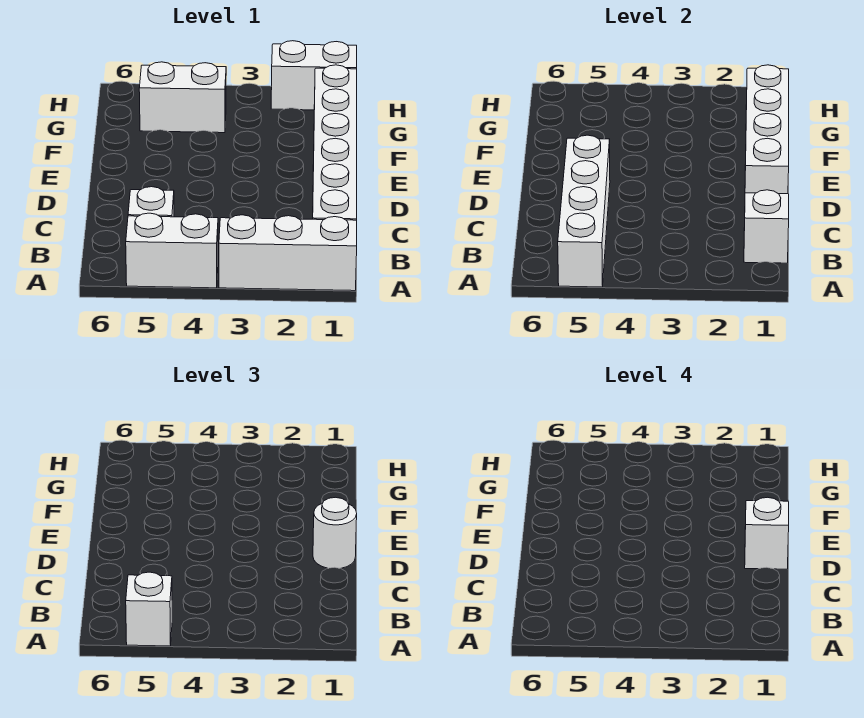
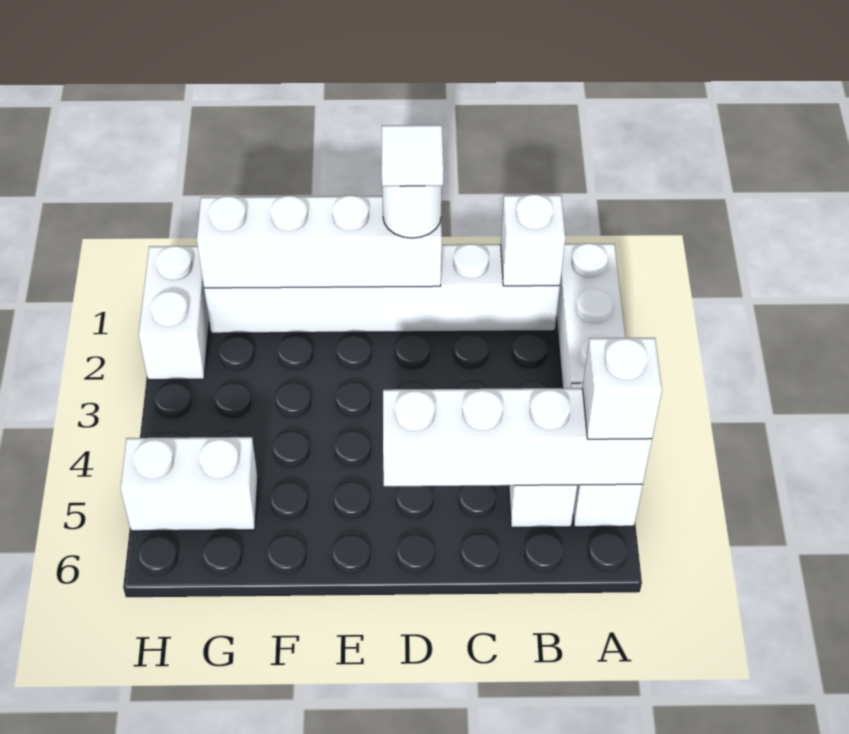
white 1x1 brick [745,497,789,569] -> white 1x1 tile [382,125,444,186]
white 1x2 brick [139,62,226,133] -> white 1x2 brick turned to [121,437,258,531]

